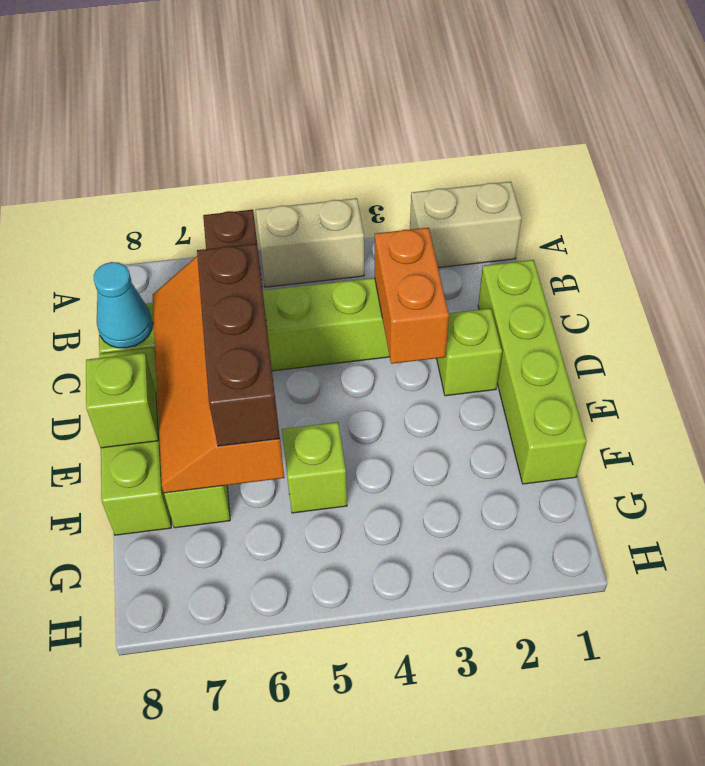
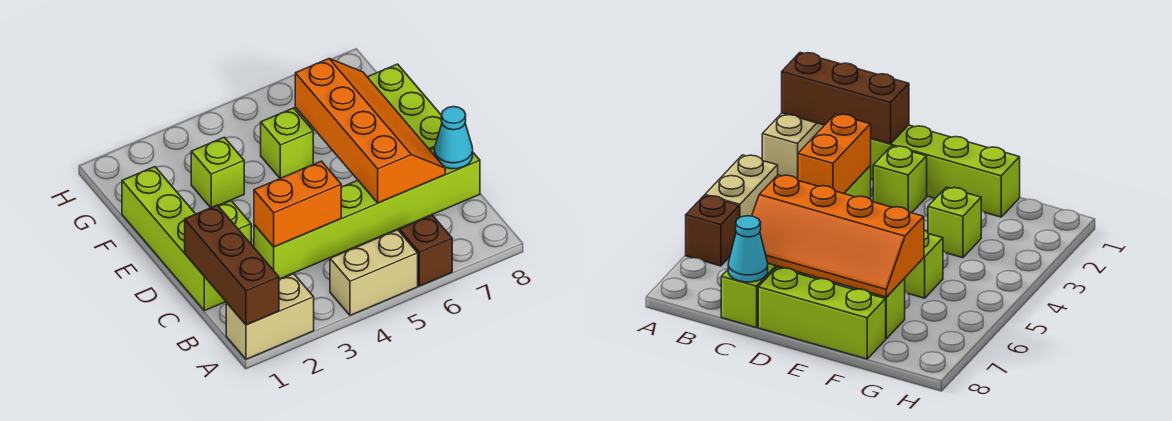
orange 1x2 brick [375,227,449,364] -> orange 1x2 brick turned to [254,161,341,247]
brown 1x3 brick [197,244,280,446] -> brown 1x3 brick moved to [185,205,279,325]
lime 1x1 brick [86,353,158,448] -> lime 1x1 brick moved to [191,137,244,208]

